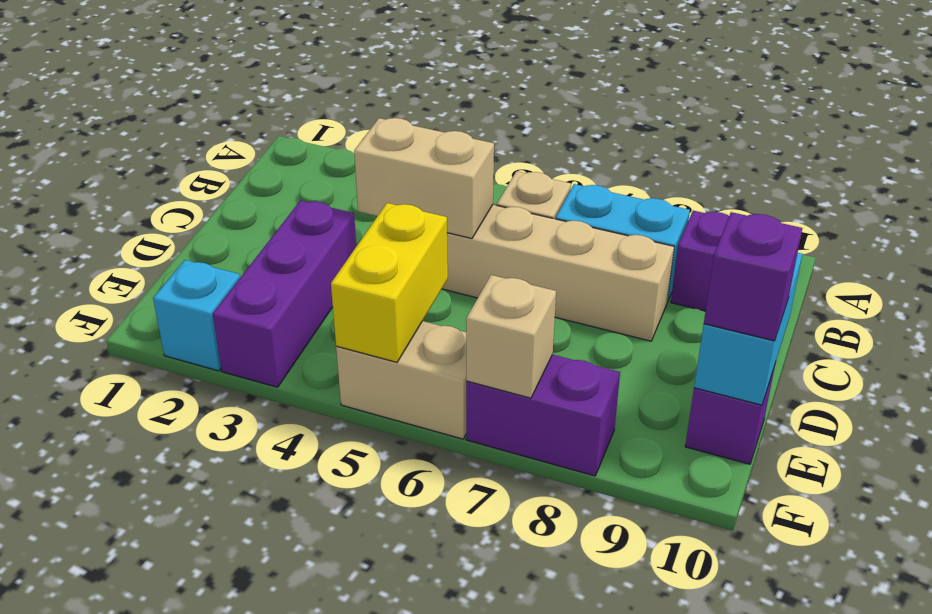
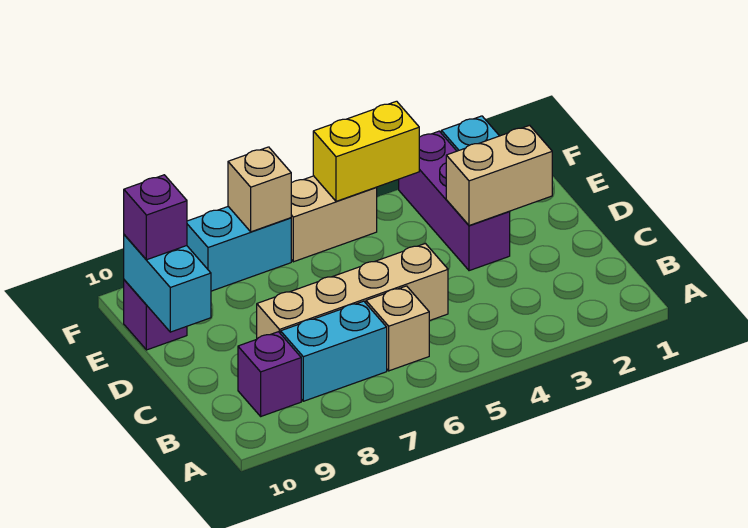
tan 1x2 brick [354,118,494,238] -> tan 1x2 brick moved to [446,125,552,226]
yellow 1x2 brick [331,203,448,362] -> yellow 1x2 brick turned to [313,101,419,201]
purple 1x2 brick [466,355,620,476] -> cyan 1x2 brick [187,207,291,291]

